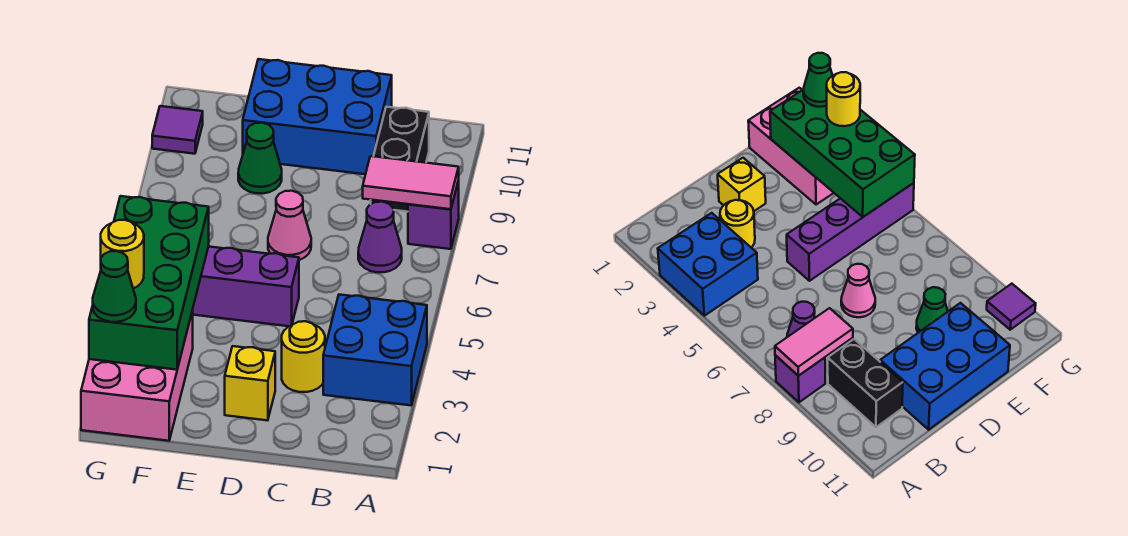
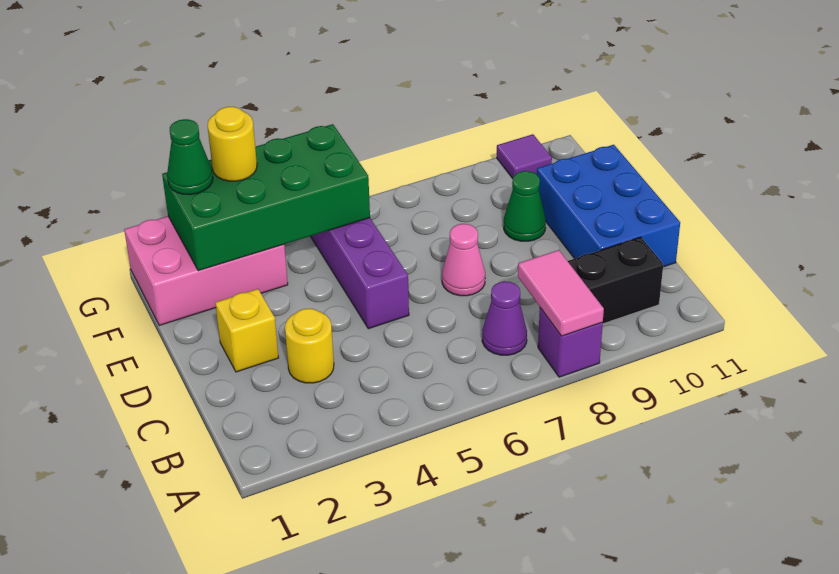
blue 2x2 brick [323,295,427,405] -> none

